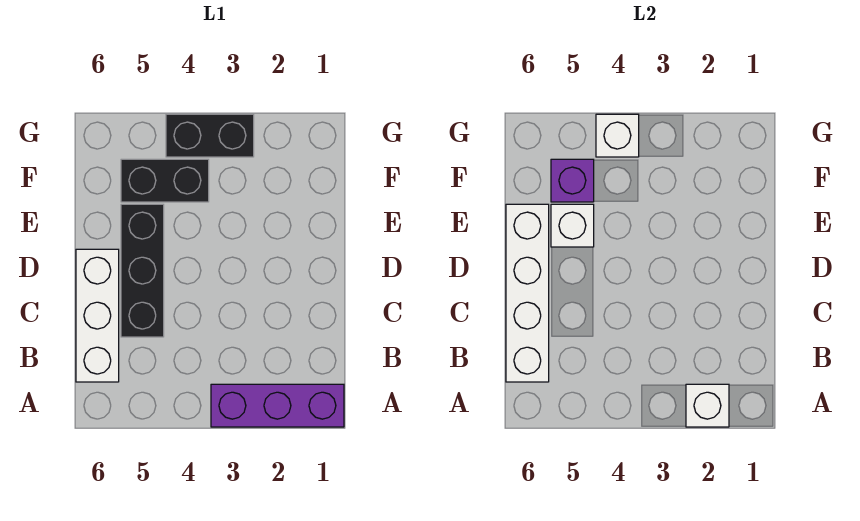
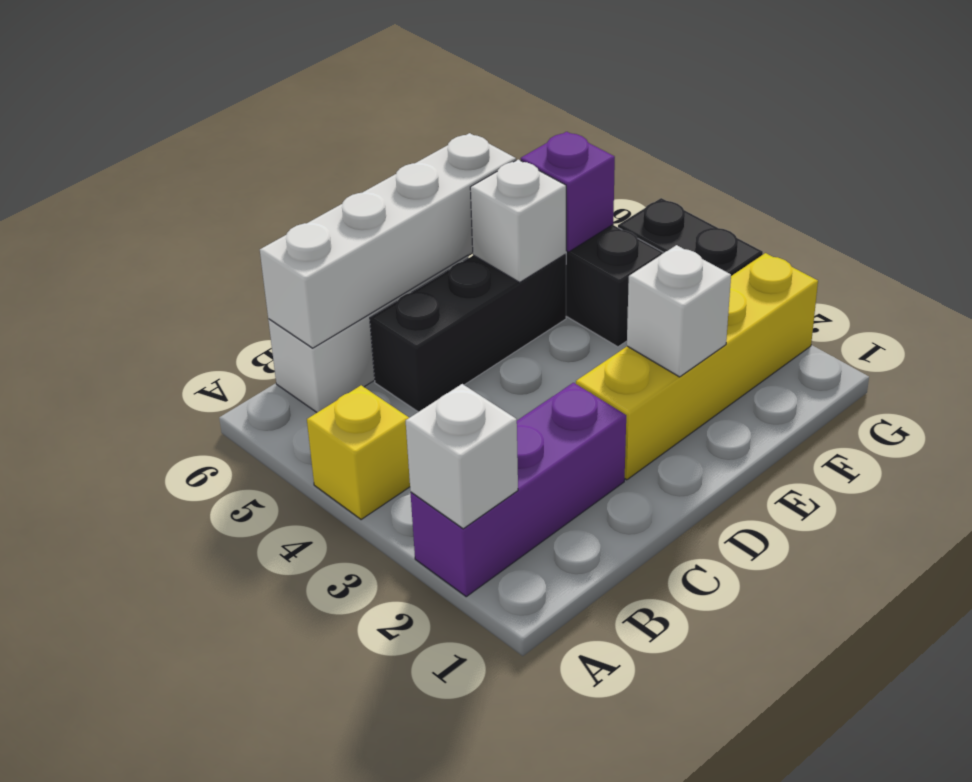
purple 1x3 brick [211,384,344,427] -> purple 1x3 brick turned to [411,383,626,597]
none -> yellow 1x1 brick [307,385,410,520]
none -> yellow 1x4 brick [576,253,818,480]
white 1x1 brick [596,114,639,157] -> white 1x1 brick moved to [627,245,731,377]

